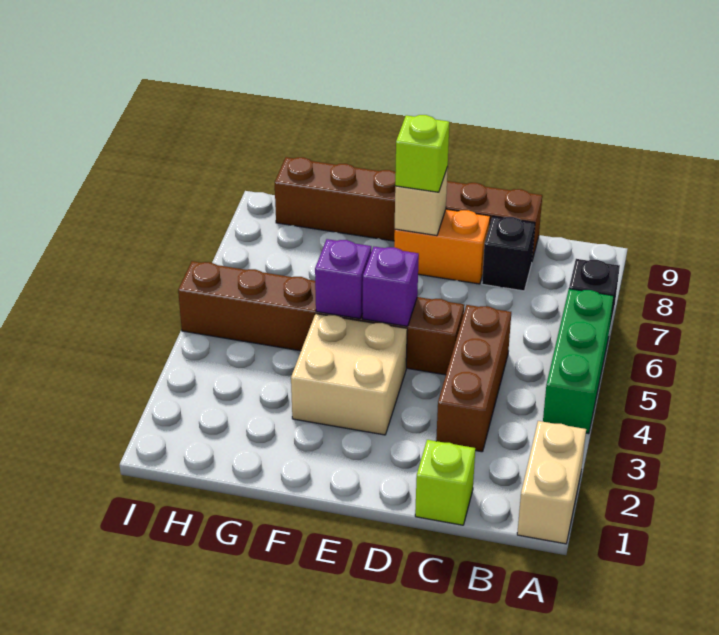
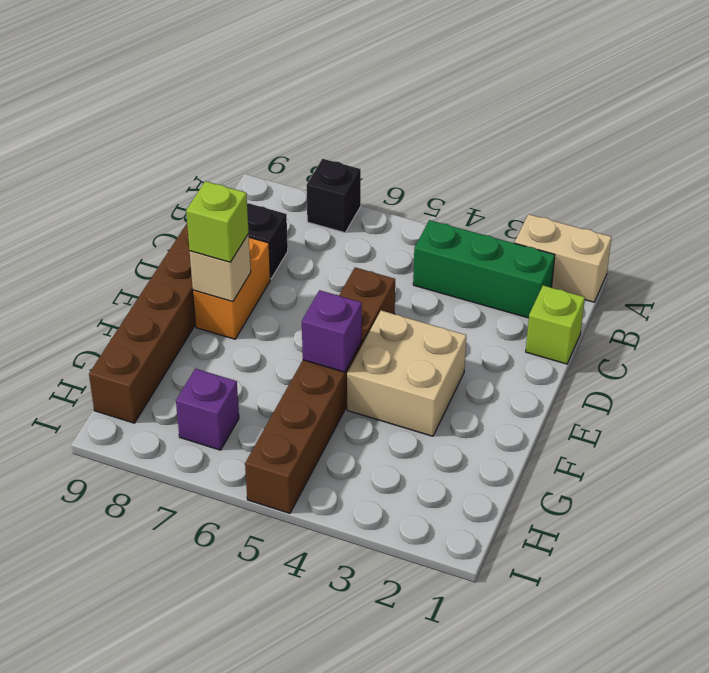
green 1x3 brick [543,289,614,434] -> green 1x3 brick moved to [413,220,555,318]
brown 1x3 brick [436,305,511,452] -> none
purple 1x1 brick [363,247,419,326] -> purple 1x1 brick moved to [176,369,239,450]

